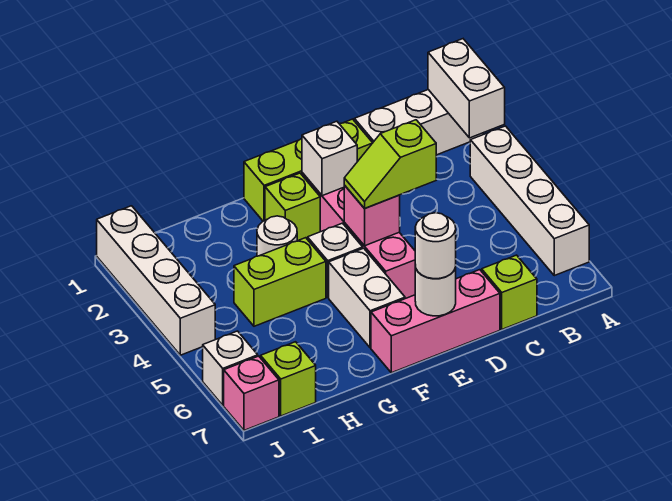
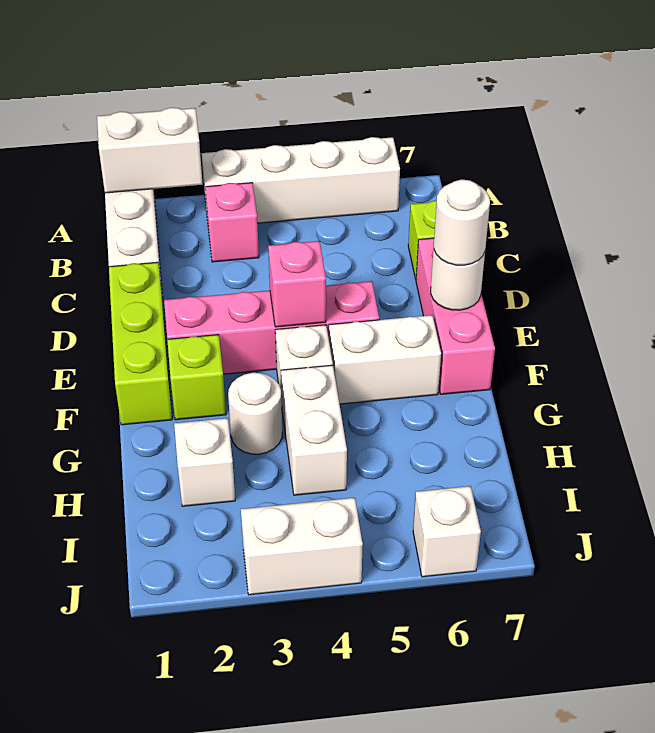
lime 1x2 slope [344,120,436,208] -> none
white 1x1 brick [302,121,357,196] -> white 1x1 brick moved to [174,418,235,506]
lime 1x2 brick [234,238,326,326] -> white 1x2 brick [281,365,347,495]
lime 1x1 brick [261,342,316,416] -> none
white 1x4 brick [97,206,215,355] -> white 1x2 brick [241,498,363,595]
pink 1x1 brick [224,356,279,430] -> pink 1x1 brick moved to [205,183,259,262]

